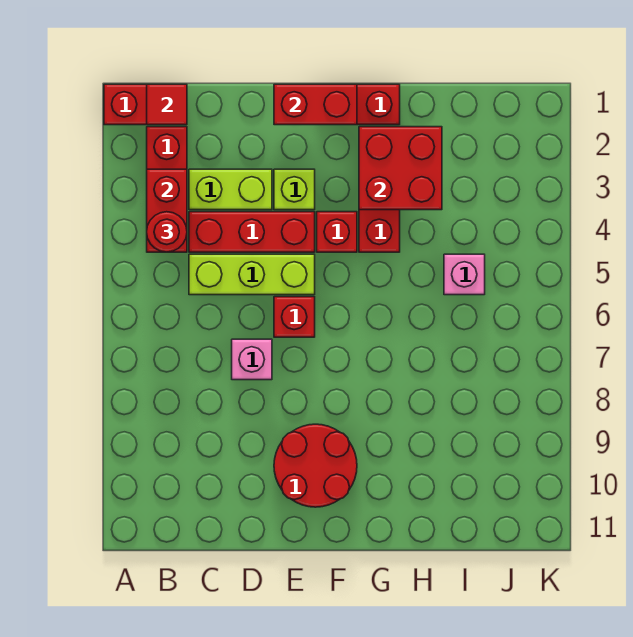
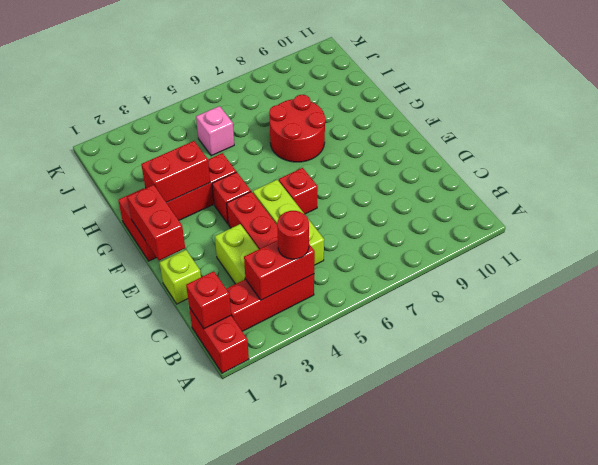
red 1x1 tile [147,84,187,125] -> red 1x1 brick [186,271,231,329]
pink 1x1 brick [232,339,272,380] -> none
lime 1x1 brick [274,169,315,210] -> lime 1x1 brick moved to [160,250,201,304]
red 2x2 round brick [274,424,357,507] -> red 2x2 round brick moved to [269,95,326,162]
red 2x2 brick [359,127,442,210] -> red 1x2 brick [141,141,210,202]

